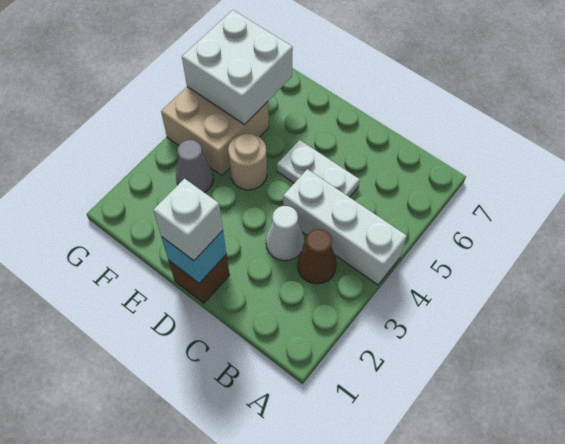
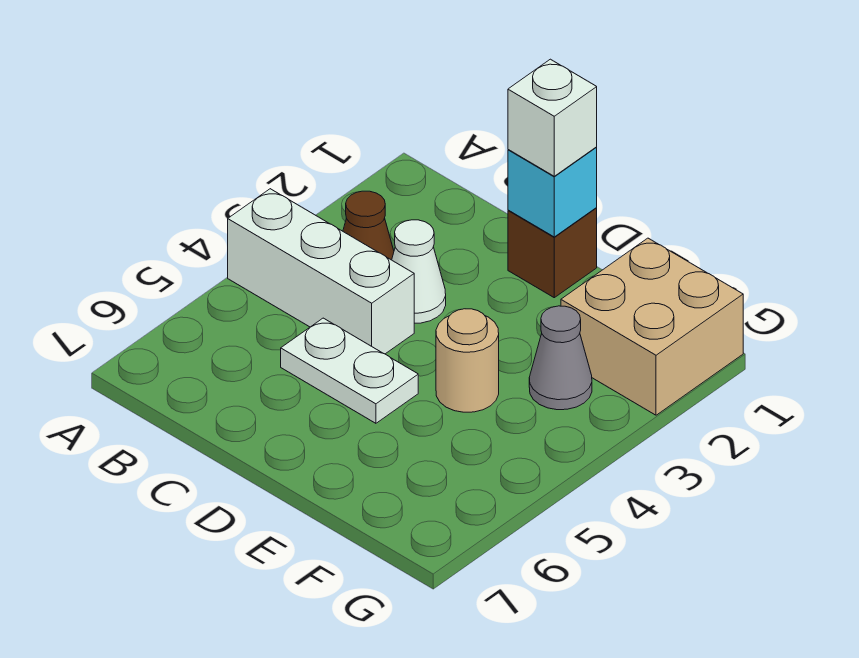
tan 2x2 brick [161,87,269,176] -> tan 2x2 brick moved to [561,238,743,415]
white 2x2 brick [182,10,293,125] -> none

